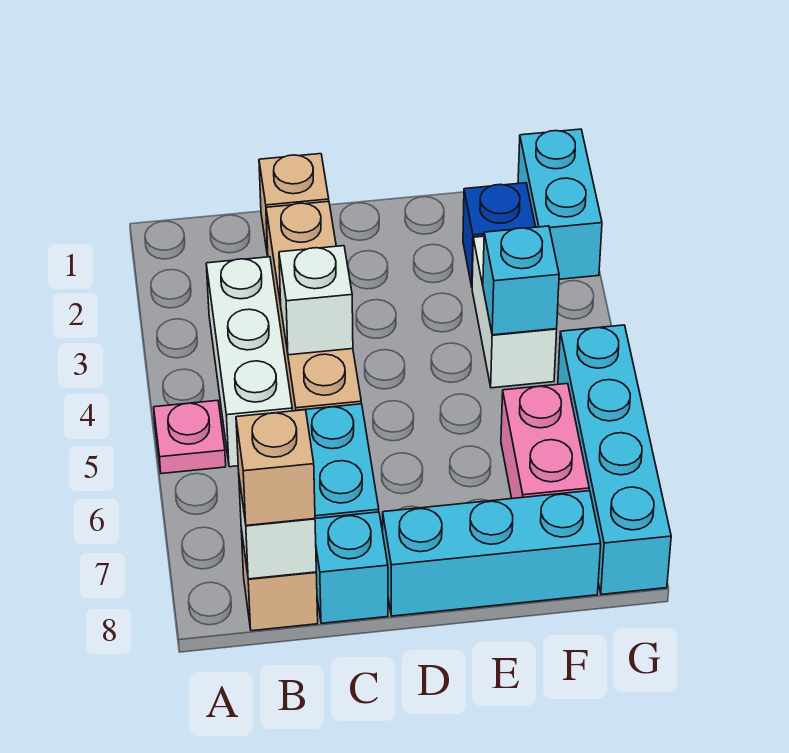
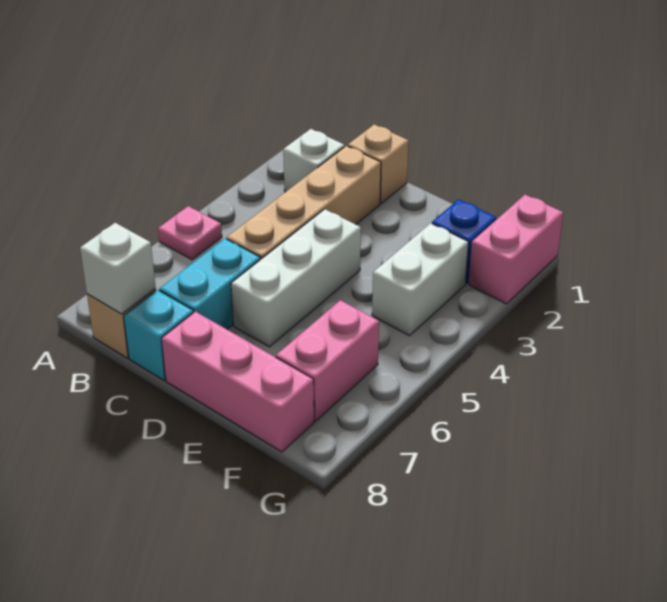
white 1x3 brick [206,257,292,467] -> white 1x3 brick moved to [231,209,361,347]
tan 1x1 brick [236,410,315,525] -> none
white 1x1 brick [279,246,353,355] -> white 1x1 brick moved to [283,129,345,192]
cyan 1x3 brick [383,491,601,616] -> pink 1x3 brick [162,311,314,452]
cyan 1x1 brick [483,226,559,335] -> none
cyan 1x2 brick [518,129,602,279] -> pink 1x2 brick [469,195,563,304]
cyan 1x4 brick [558,325,671,594] -> none

